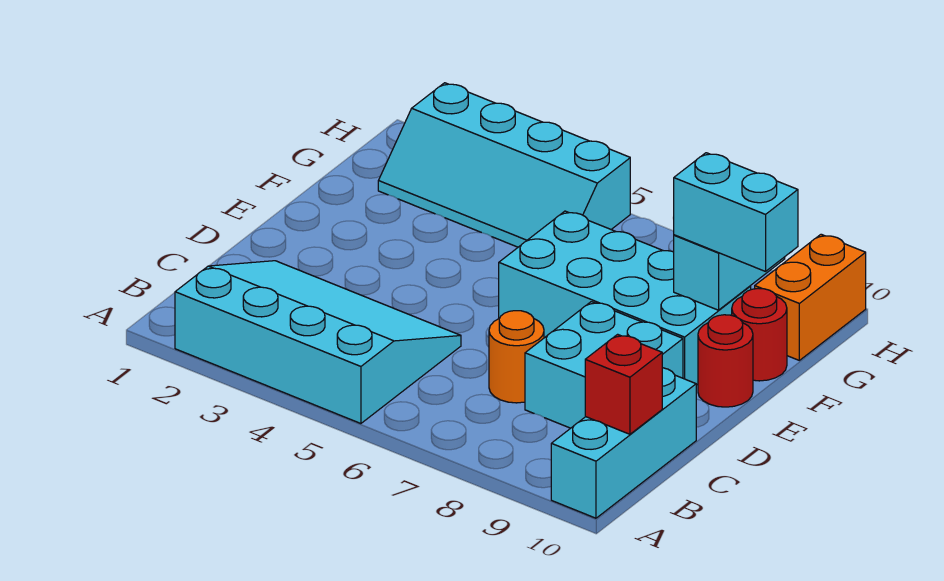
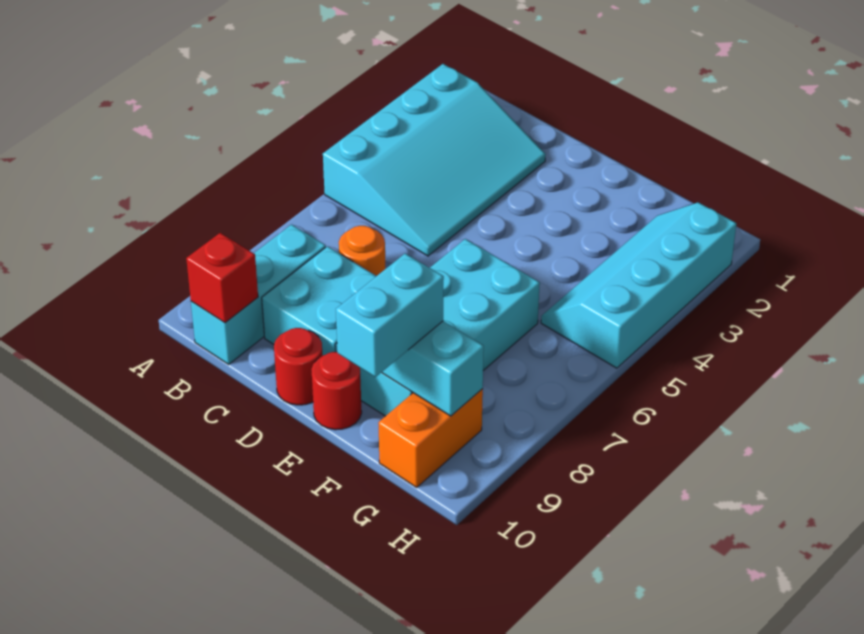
cyan 1x3 brick [551,368,696,518] -> cyan 1x3 brick turned to [191,225,326,364]
red 1x1 round brick [732,288,787,381] -> red 1x1 round brick moved to [274,328,323,405]
orange 1x2 brick [755,234,866,360] -> orange 1x2 brick turned to [378,389,483,487]

